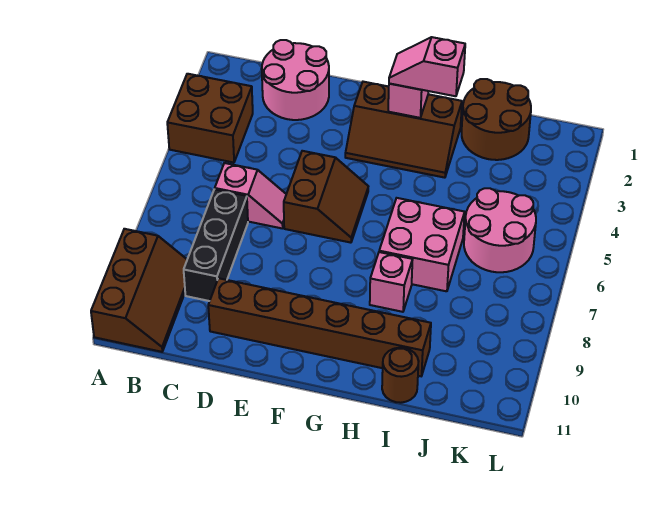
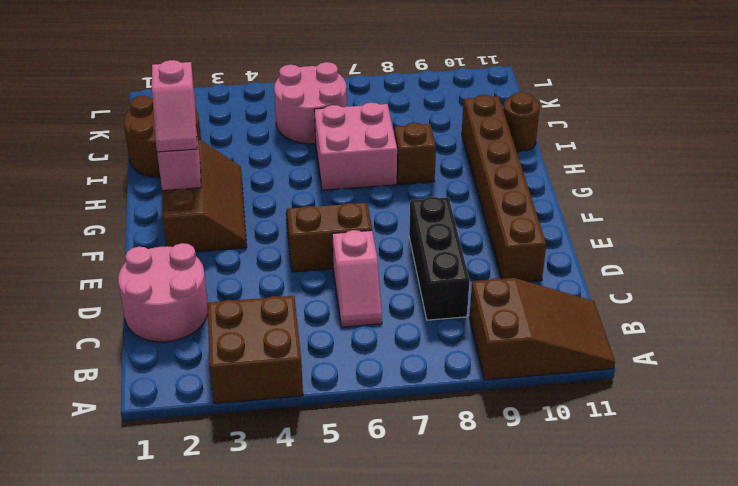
brown 2x3 slope [91,229,187,352] -> brown 2x3 slope turned to [469,278,615,380]
pink 1x2 slope [215,163,286,228] -> pink 1x2 slope turned to [332,230,382,327]
black 1x3 brick [184,189,248,301] -> black 1x3 brick turned to [409,197,470,320]
pink 1x1 brick [370,252,413,312] -> brown 1x1 brick [394,122,436,185]

